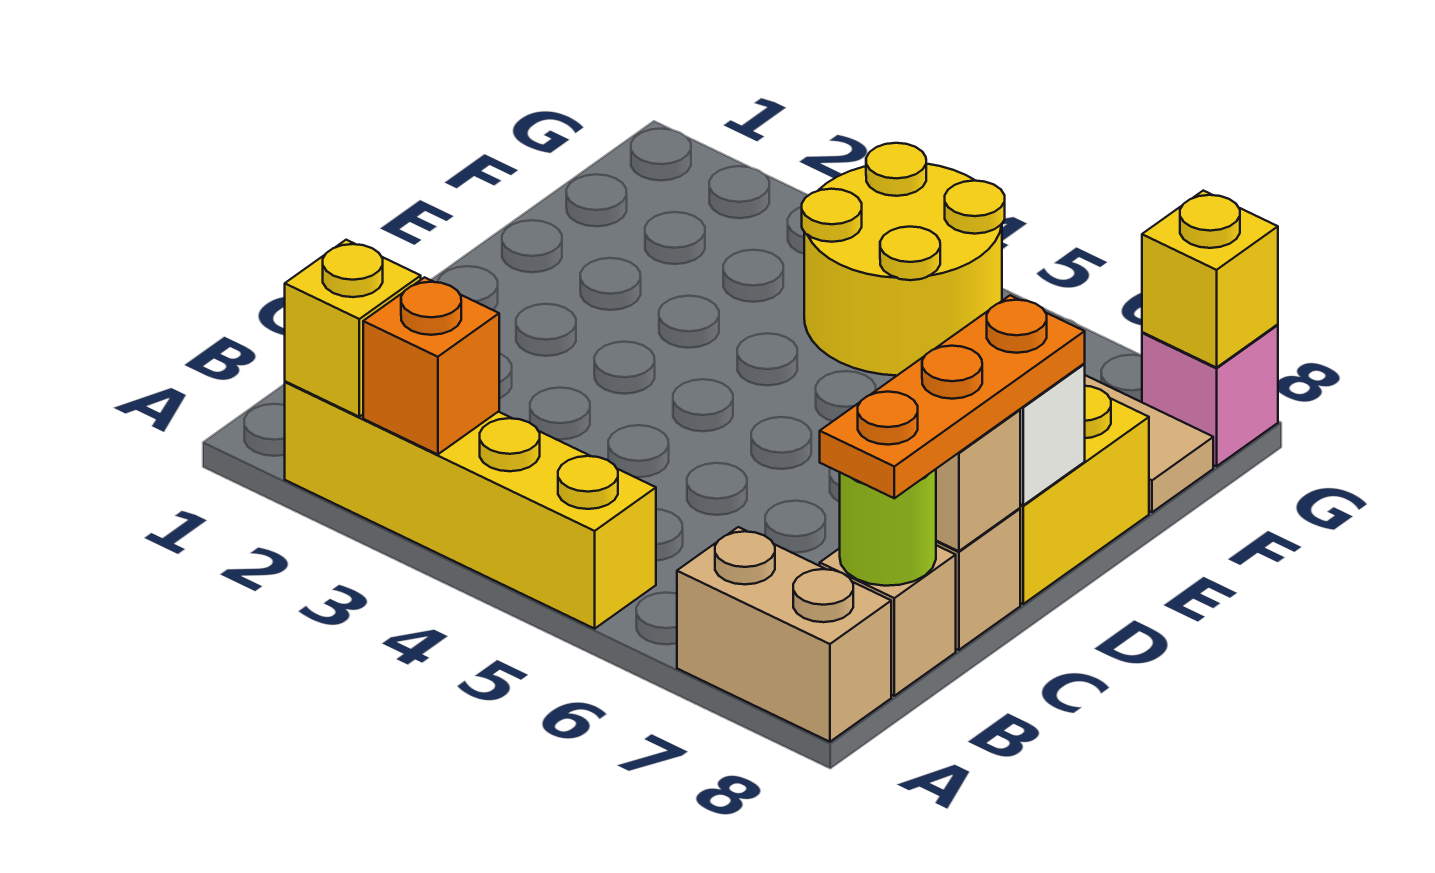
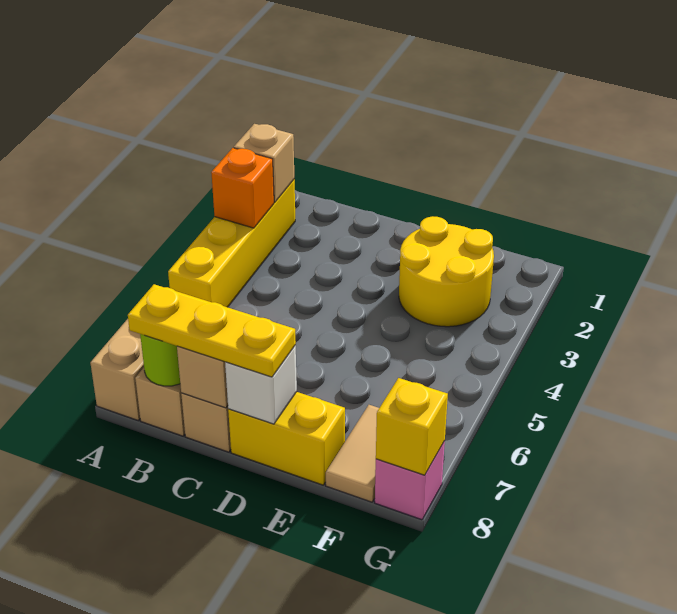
yellow 1x1 brick [285,240,421,417] -> tan 1x1 brick [234,124,294,202]
orange 1x3 plate [820,295,1085,498] -> yellow 1x3 plate [128,284,296,377]
yellow 2x2 round brick [802,143,1005,376] -> yellow 2x2 round brick moved to [399,216,494,327]

